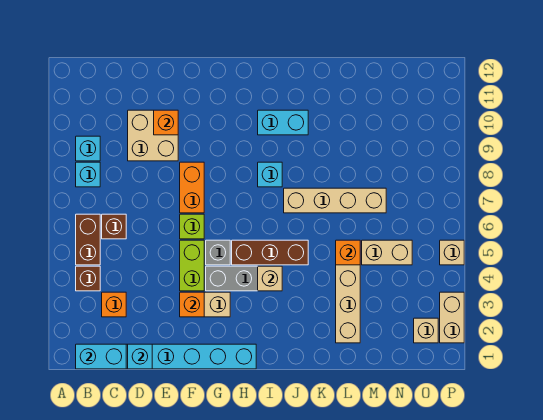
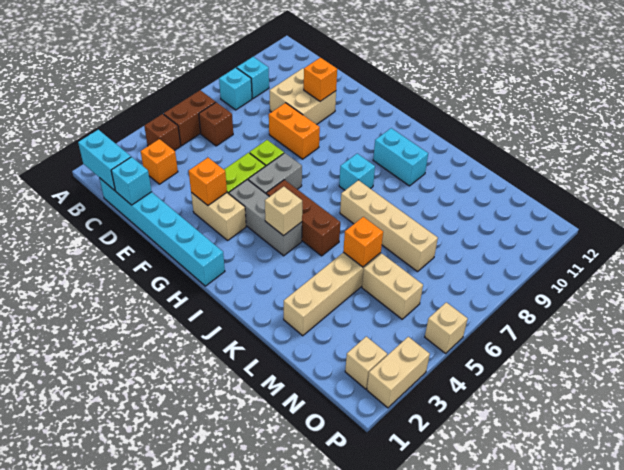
orange 1x2 brick [180,162,204,213] -> orange 1x2 brick turned to [269,103,320,159]
grey 1x1 brick [206,240,230,265] -> grey 1x2 brick [248,153,302,193]

